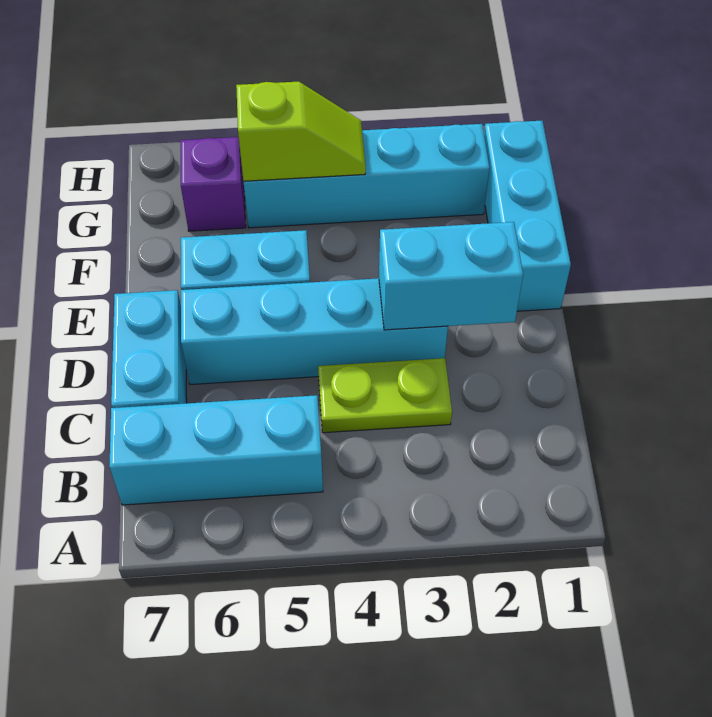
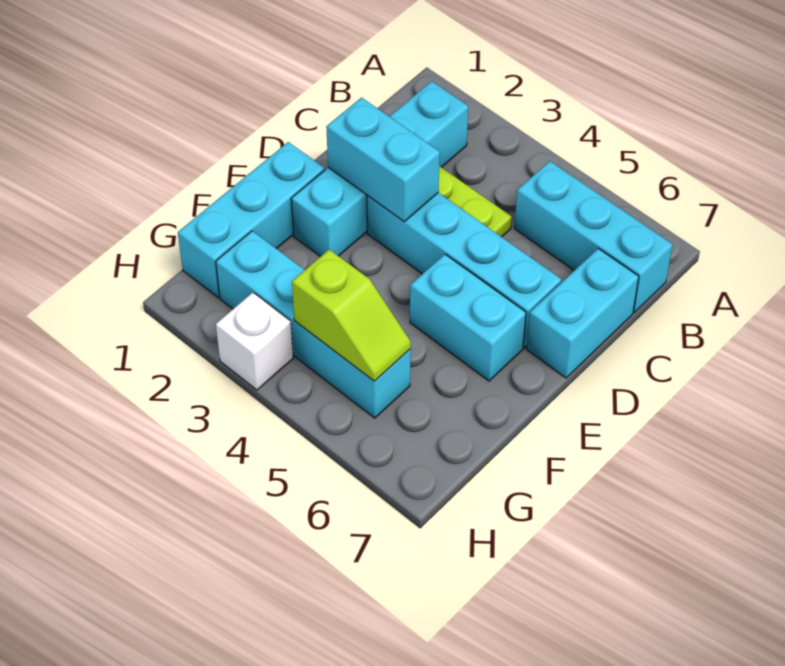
none -> cyan 1x4 brick [291,81,468,257]
lime 1x2 slope [236,82,366,181] -> lime 1x2 slope turned to [292,250,411,381]
purple 1x1 brick [181,137,246,231] -> none
none -> white 1x1 brick [216,293,293,390]

